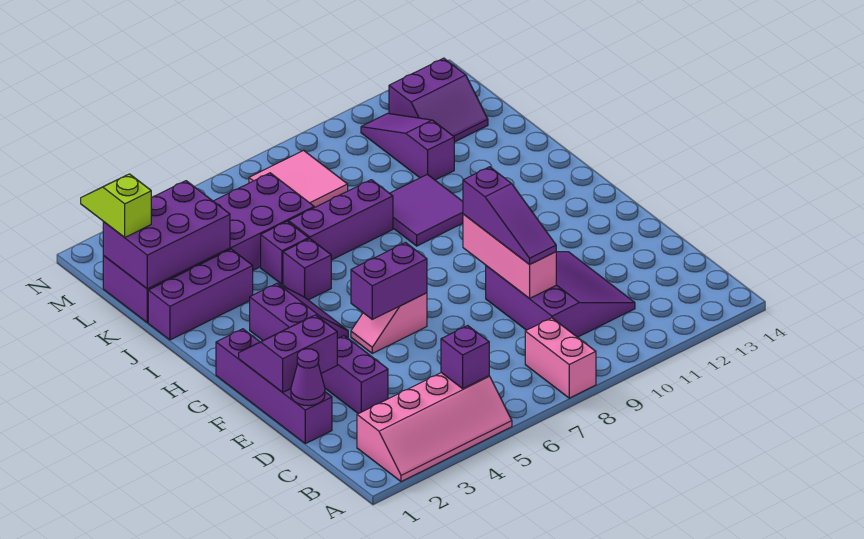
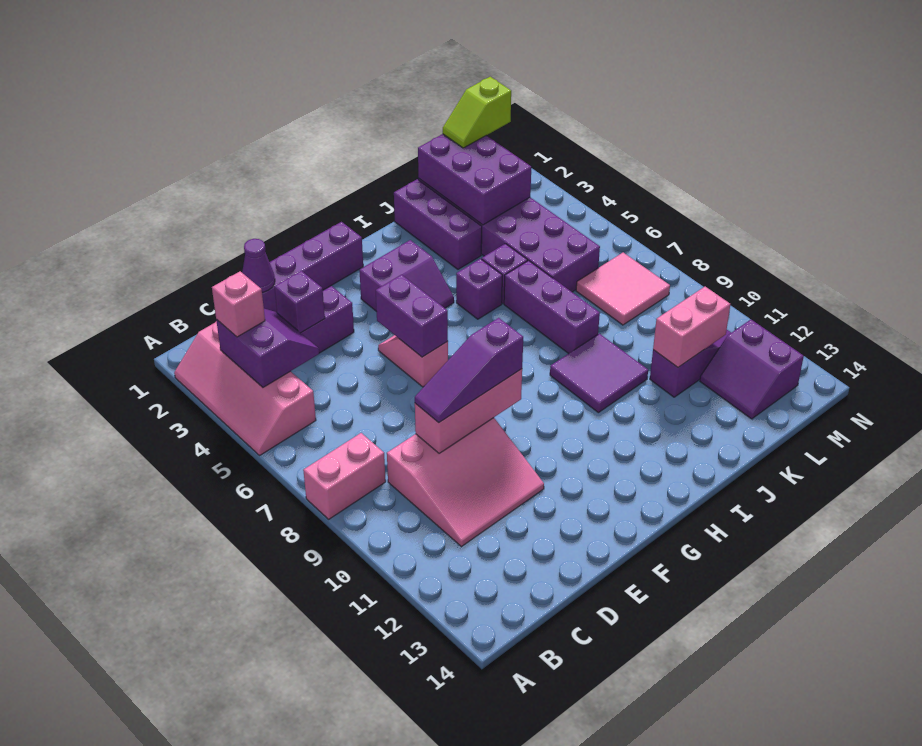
none -> pink 1x1 brick [212,271,265,337]
purple 1x1 brick [441,326,489,388] -> purple 1x1 brick moved to [274,271,325,333]
purple 3x3 slope [486,252,635,337] -> pink 3x3 slope [387,418,544,547]
purple 2x2 slope [239,315,337,392] -> purple 2x2 slope moved to [216,309,319,387]
none -> pink 1x2 brick [653,287,730,367]
lime 1x2 slope [81,174,151,237] -> lime 1x2 slope turned to [443,77,511,148]

